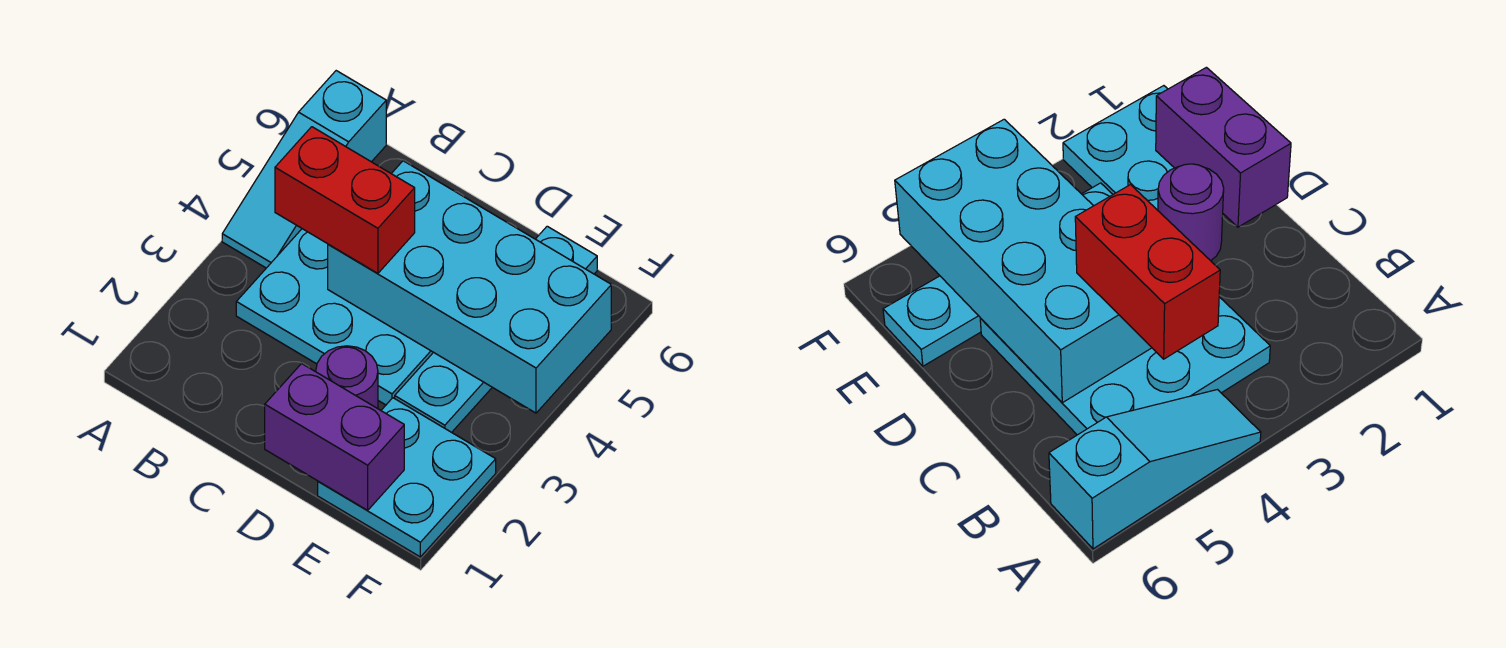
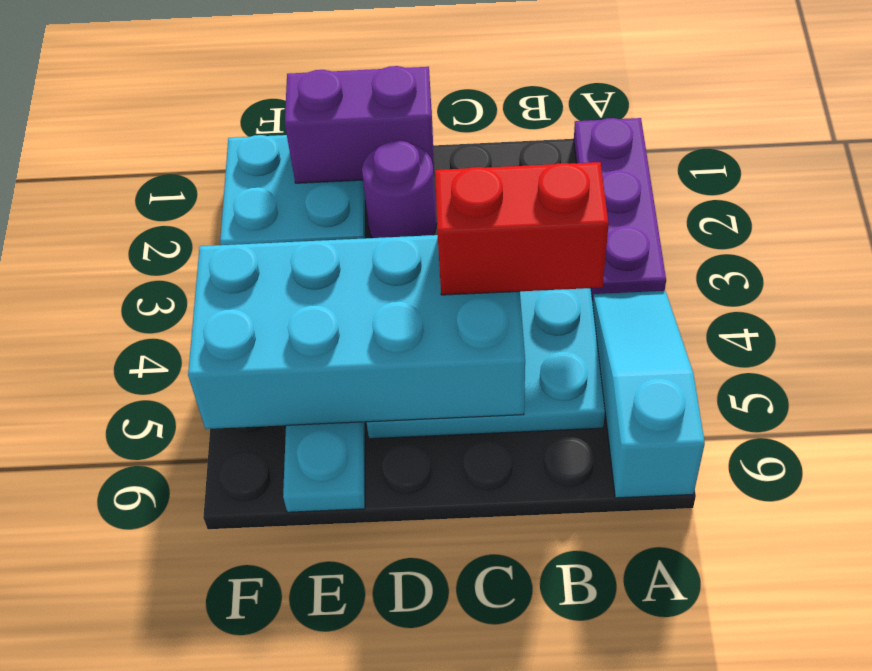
none -> purple 1x3 plate [574,118,666,301]

